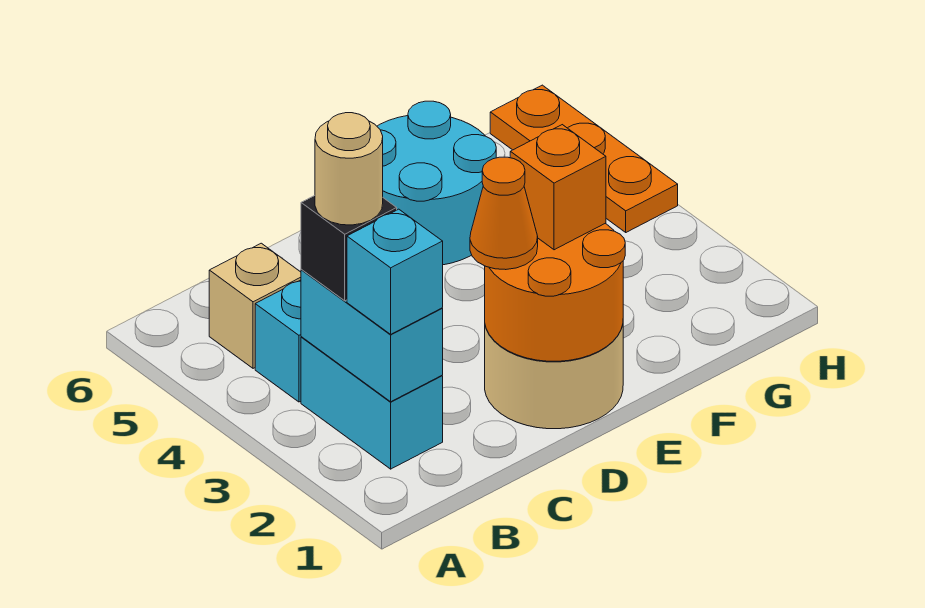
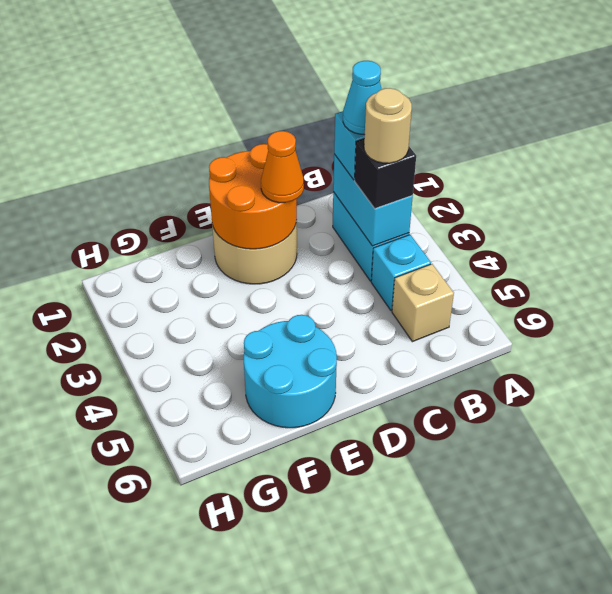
none -> cyan 1x1 cone [343,61,382,135]
orange 1x1 brick [510,125,606,250] -> none
orange 1x3 plate [490,85,678,232] -> none

